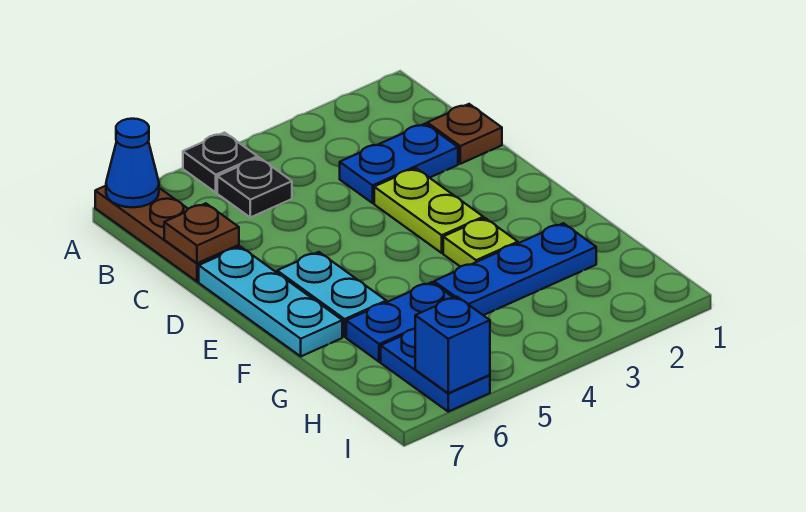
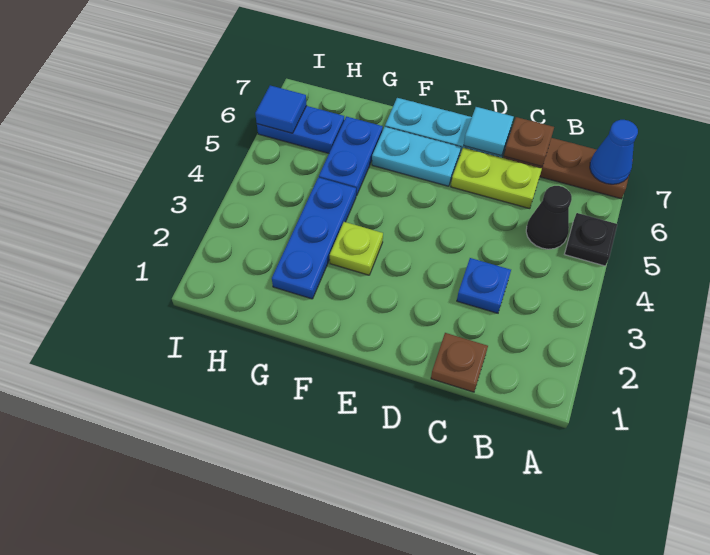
black 1x1 plate [217,158,292,217] -> black 1x1 cone [526,186,572,249]
blue 1x2 plate [340,124,458,203] -> blue 1x1 plate [457,258,511,313]
lime 1x2 plate [374,168,483,253] -> lime 1x2 plate moved to [451,148,542,209]
none -> cyan 1x1 tile [464,107,514,156]
blue 1x1 brick [415,297,490,393] -> blue 1x1 tile [255,85,307,133]

